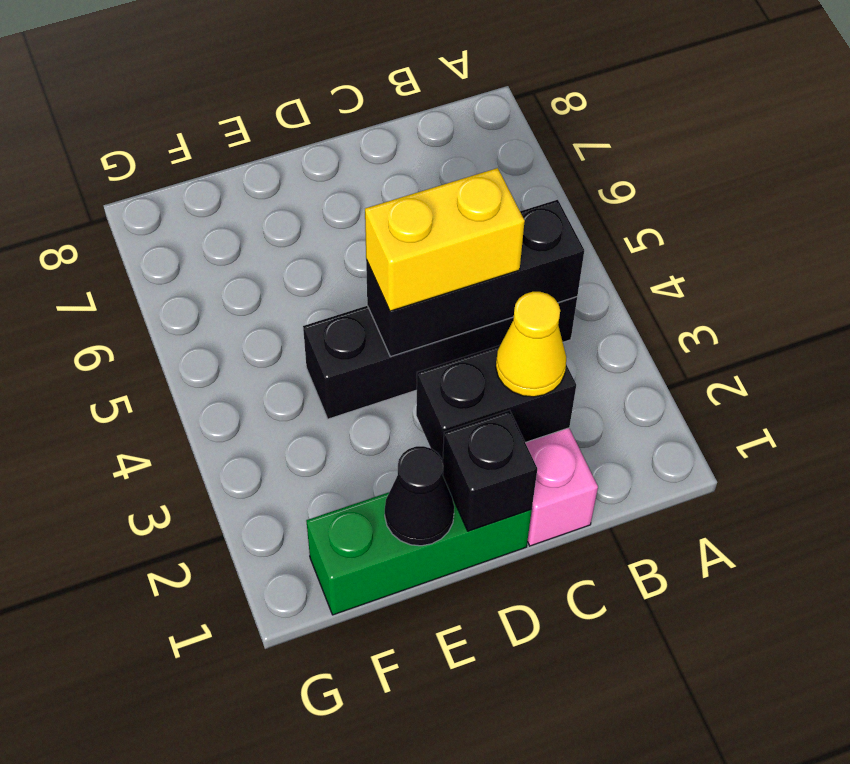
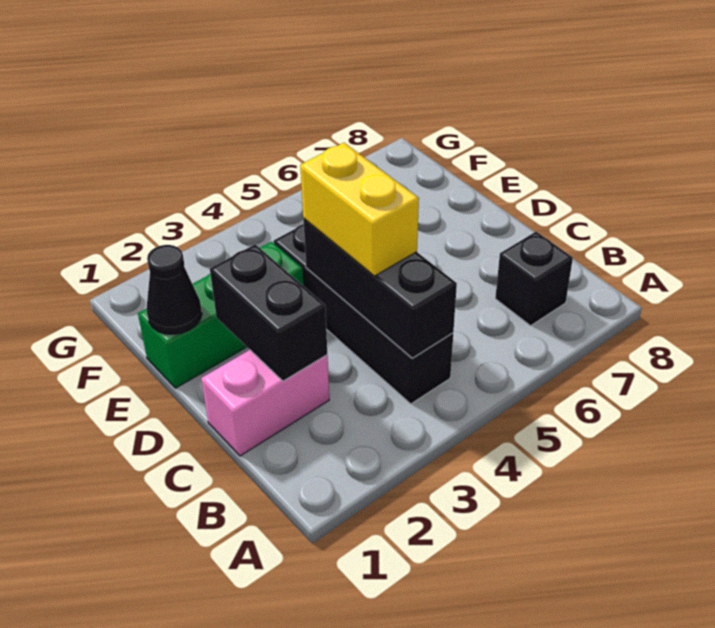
yellow 1x1 cone [496,292,566,397] -> none
green 1x3 brick [306,492,532,615] -> green 1x3 brick turned to [138,242,304,388]
black 1x1 brick [443,410,537,531] -> black 1x1 brick moved to [495,232,573,326]

